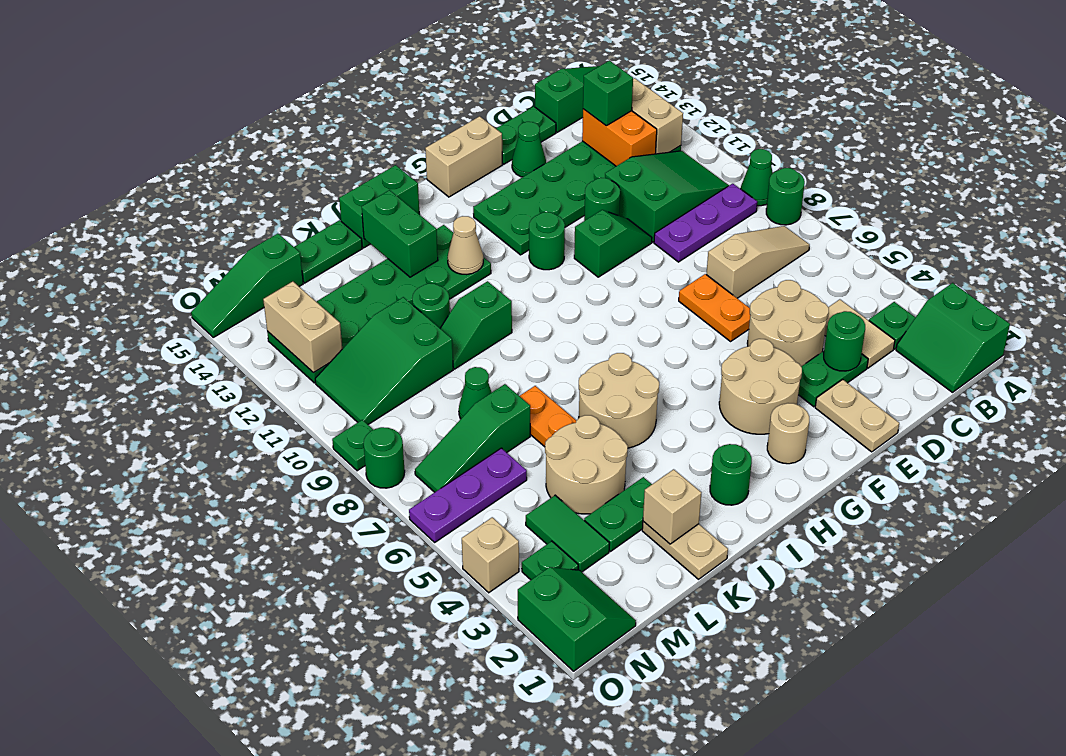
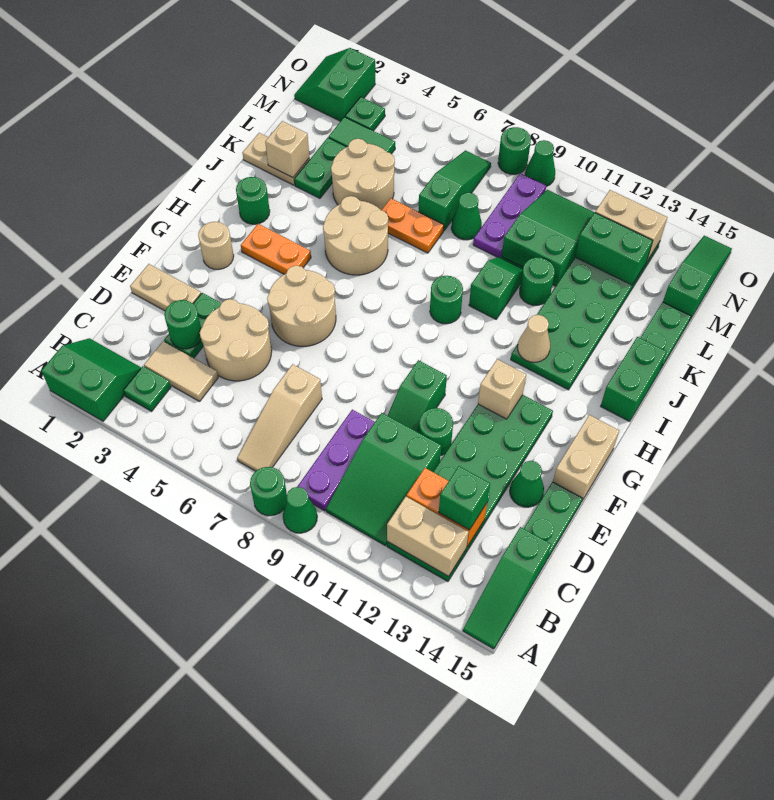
orange 1x2 plate [679,274,750,341] -> orange 1x2 plate moved to [241,224,311,274]
tan 2x2 round brick [719,339,802,434] -> tan 2x2 round brick moved to [267,266,336,346]
green 1x1 round brick [529,212,565,270] -> green 1x1 round brick moved to [430,276,463,324]
green 1x2 brick [362,190,438,277] -> green 1x2 brick moved to [575,213,653,285]
purple 1x3 plate [409,448,527,542] -> purple 1x3 plate moved to [473,173,546,257]
green 2x2 slope [518,567,636,671] -> green 2x2 slope turned to [294,48,375,121]
tan 1x1 brick [462,517,519,593] -> tan 1x1 brick moved to [478,359,526,419]
green 1x1 plate [332,420,373,471] -> green 1x1 cone [525,140,555,187]

